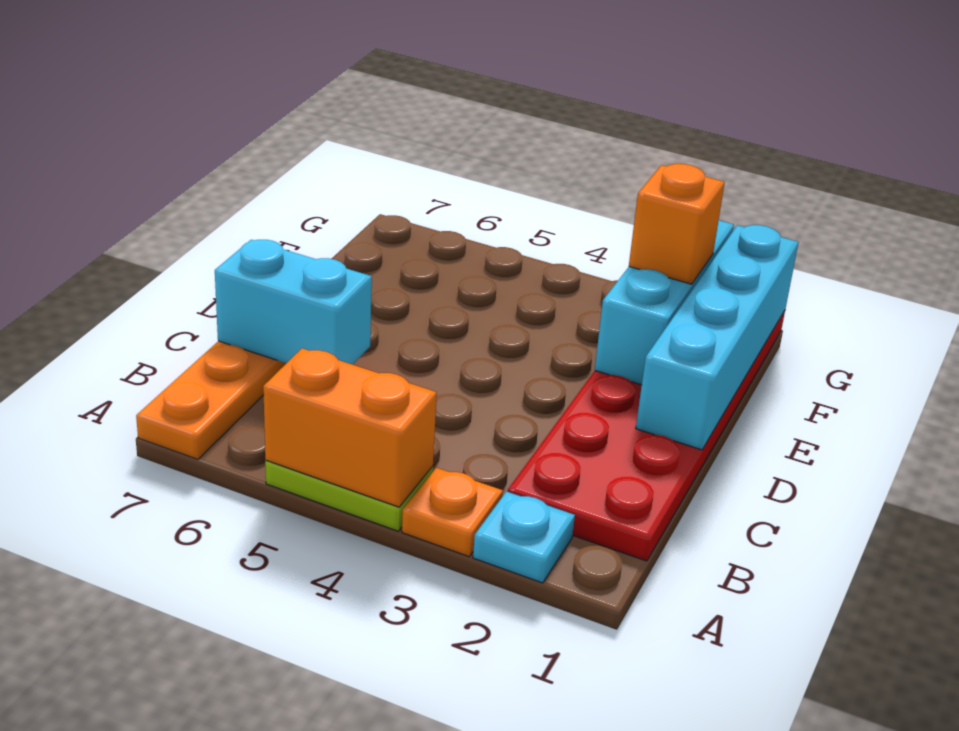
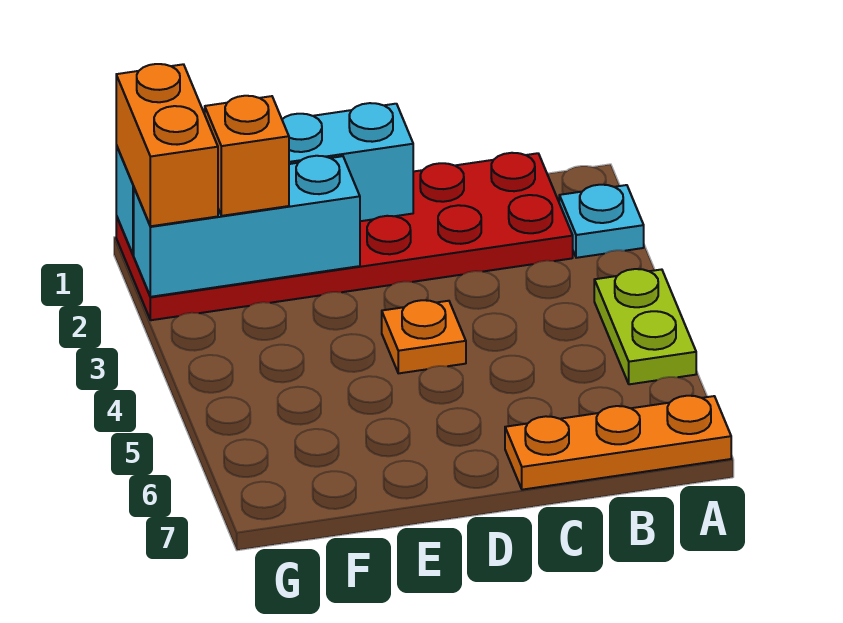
orange 1x1 plate [402,468,503,557] -> orange 1x1 plate moved to [382,300,466,373]
orange 1x2 brick [263,348,437,507] -> orange 1x2 brick moved to [116,64,218,226]
cyan 1x2 brick [215,240,372,365] -> none

